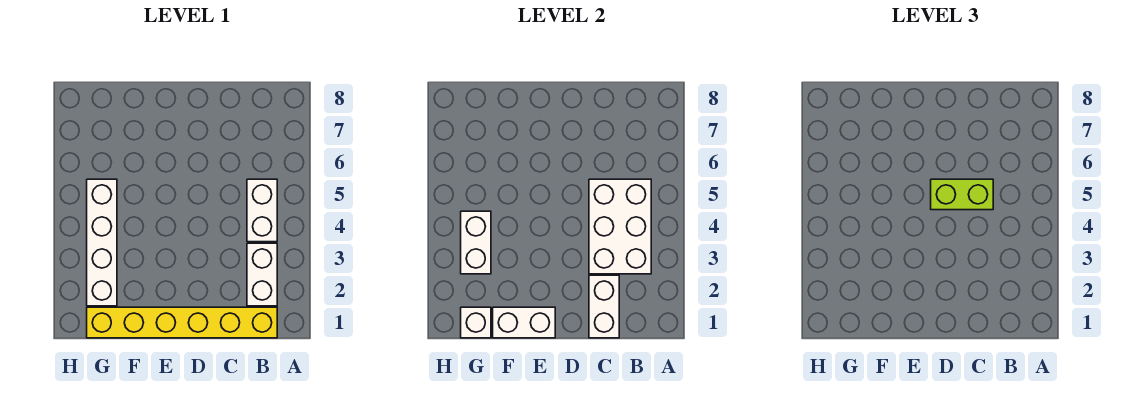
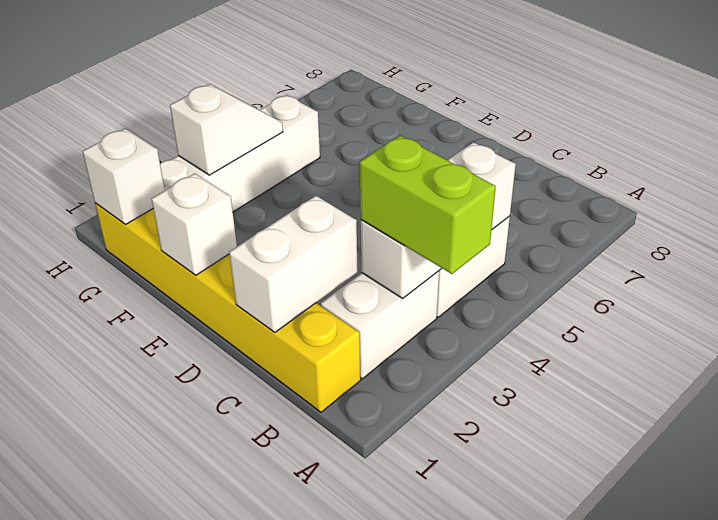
white 2x3 brick [589,179,651,274] -> white 1x3 brick [361,142,516,298]
lime 1x2 brick [931,179,993,210] -> lime 1x2 brick moved to [360,136,496,274]
white 1x2 brick [493,307,555,338] -> white 1x1 brick [152,173,237,275]
white 1x2 brick [461,211,491,274] -> white 1x2 slope [170,84,283,175]

